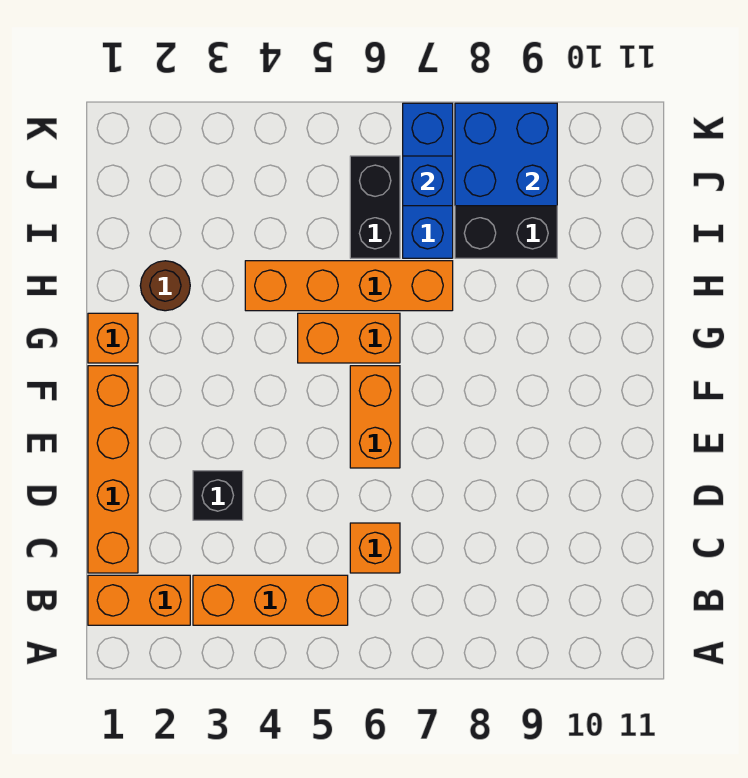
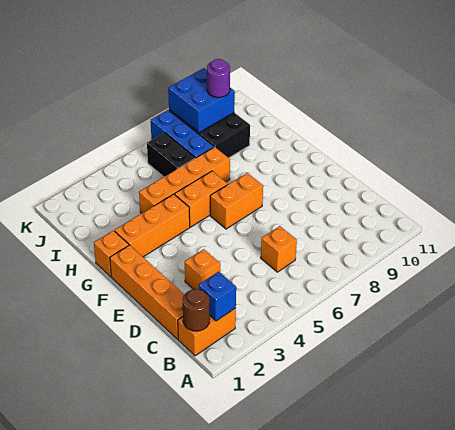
orange 1x3 brick [193,575,348,625] -> orange 1x3 brick moved to [115,194,190,257]
black 1x1 brick [193,471,243,520] -> orange 1x1 brick [185,249,220,290]
orange 1x2 brick [350,366,400,468] -> orange 1x2 brick turned to [210,173,263,229]
brown 1x1 round brick [140,261,190,311] -> brown 1x1 round brick moved to [183,289,210,331]
blue 1x1 brick [403,156,453,206] -> blue 1x1 brick moved to [199,271,236,321]
none -> purple 1x1 round brick [207,59,230,97]

